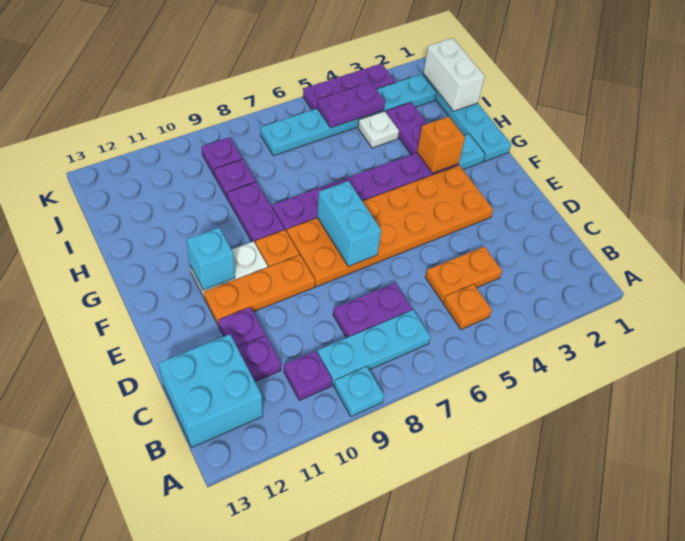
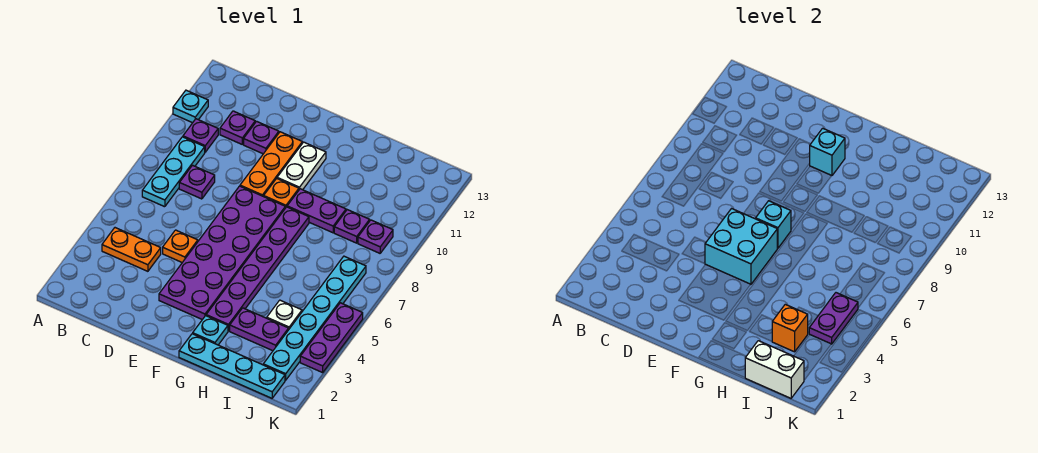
cyan 1x1 plate [334,366,384,416] -> cyan 1x1 plate moved to [173,90,208,123]
orange 1x1 plate [443,284,492,329] -> orange 1x1 plate moved to [163,230,198,262]
cyan 2x2 brick [158,334,263,447] -> cyan 2x2 brick moved to [705,209,777,285]
orange 1x2 plate [425,247,502,302] -> orange 1x2 plate turned to [102,228,161,271]
purple 1x2 plate [333,283,412,338] -> purple 1x1 plate [179,165,215,199]
orange 2x6 plate [287,165,493,287] -> purple 2x6 plate [159,186,285,320]
cyan 1x2 brick [317,181,381,266] -> cyan 1x1 brick [756,201,791,248]
orange 1x1 brick [417,116,465,173] -> orange 1x1 brick moved to [772,304,808,352]

